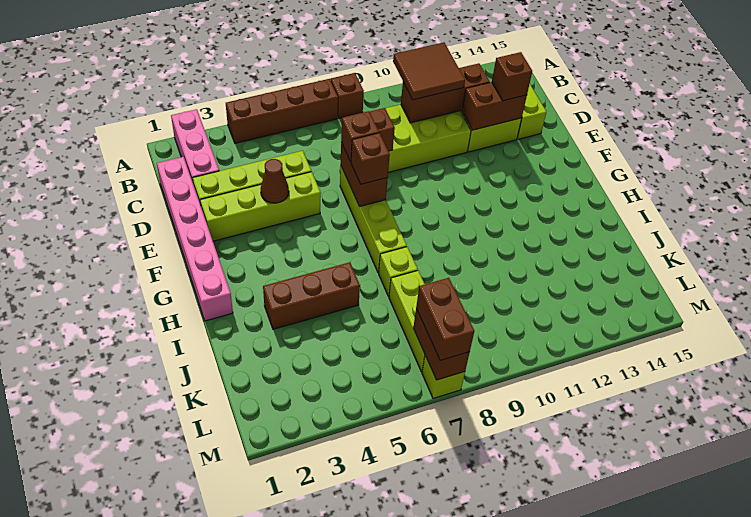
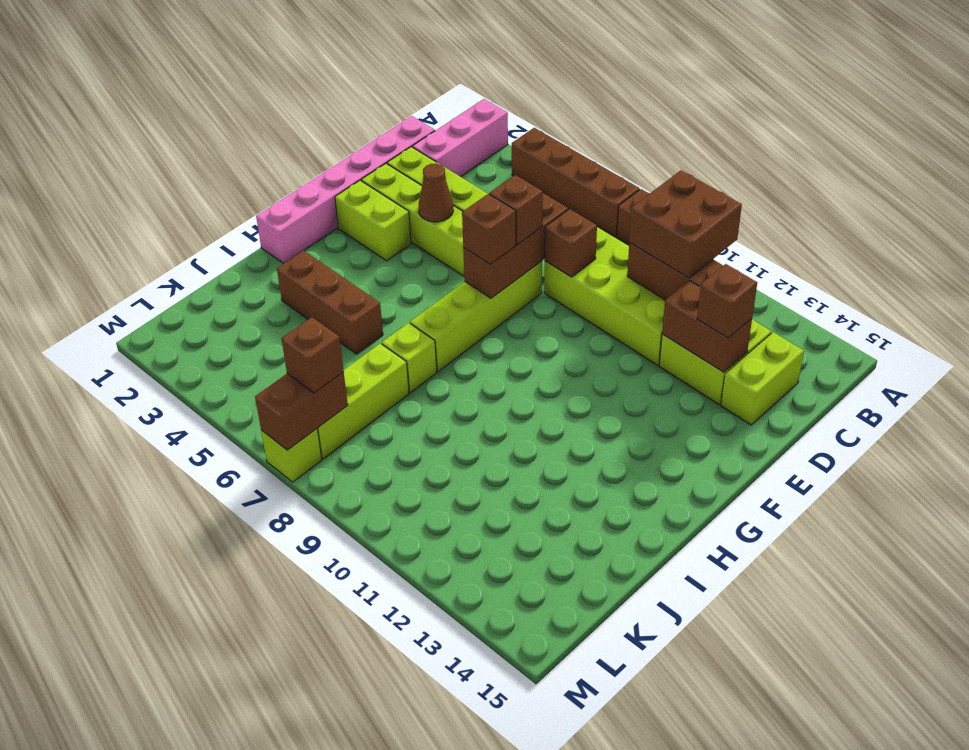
brown 2x2 tile [393,42,465,100] -> brown 2x2 brick [629,170,742,278]
brown 1x2 brick [341,142,388,207] -> brown 1x3 brick [463,193,568,298]
none -> lime 1x2 brick [335,180,411,261]
brown 1x2 brick [416,278,474,360] -> brown 1x1 brick [281,317,344,393]

